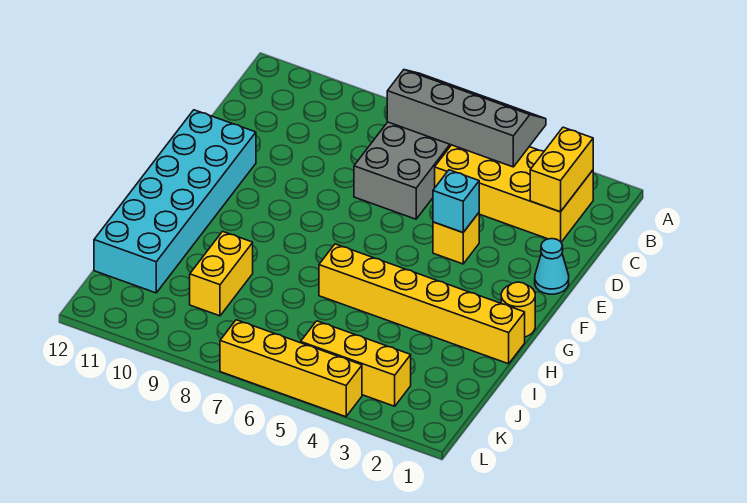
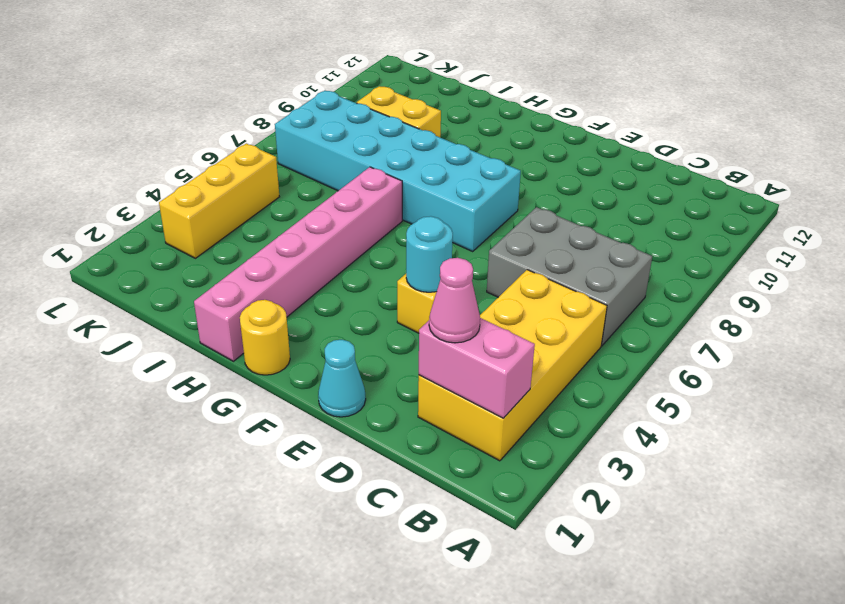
grey 2x4 slope [387,70,546,167] -> none
yellow 1x2 brick [530,127,593,212] -> pink 1x2 brick [419,318,535,418]
none -> pink 1x1 cone [429,258,480,343]
cyan 1x1 brick [433,170,479,232] -> cyan 1x1 round brick [406,216,453,292]
cyan 2x6 brick [94,110,256,293] -> cyan 2x6 brick moved to [275,91,521,251]
yellow 1x6 brick [319,244,525,364] -> pink 1x6 brick [194,167,402,361]
yellow 1x4 brick [220,320,362,417] -> none

